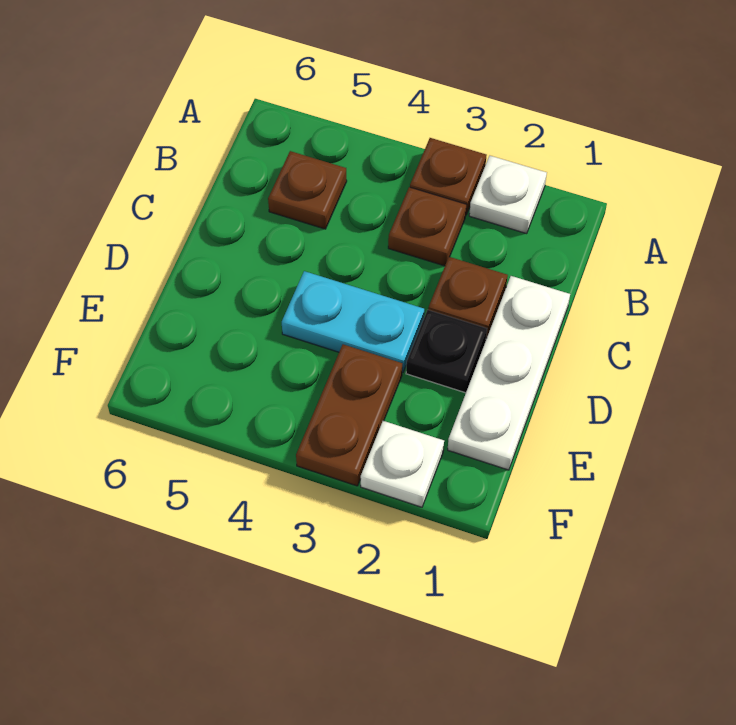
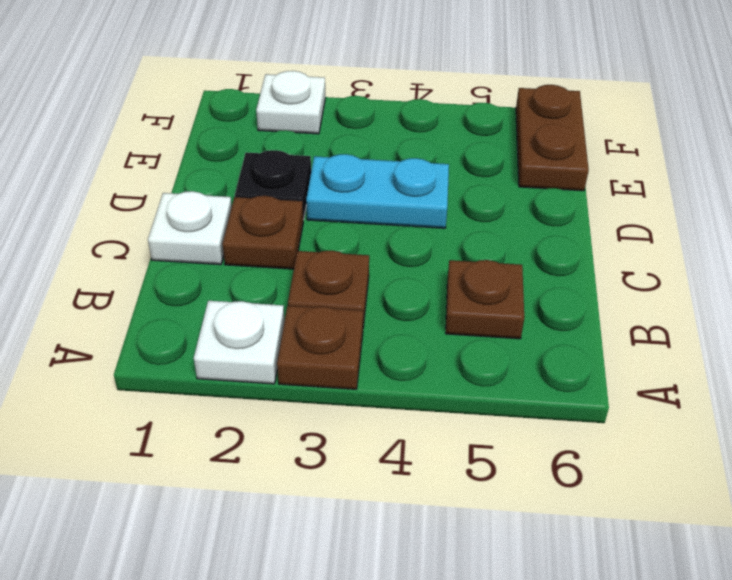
white 1x3 plate [448,276,570,470] -> white 1x1 plate [148,191,232,265]
brown 1x2 plate [296,344,402,486] -> brown 1x2 plate moved to [516,85,589,191]

